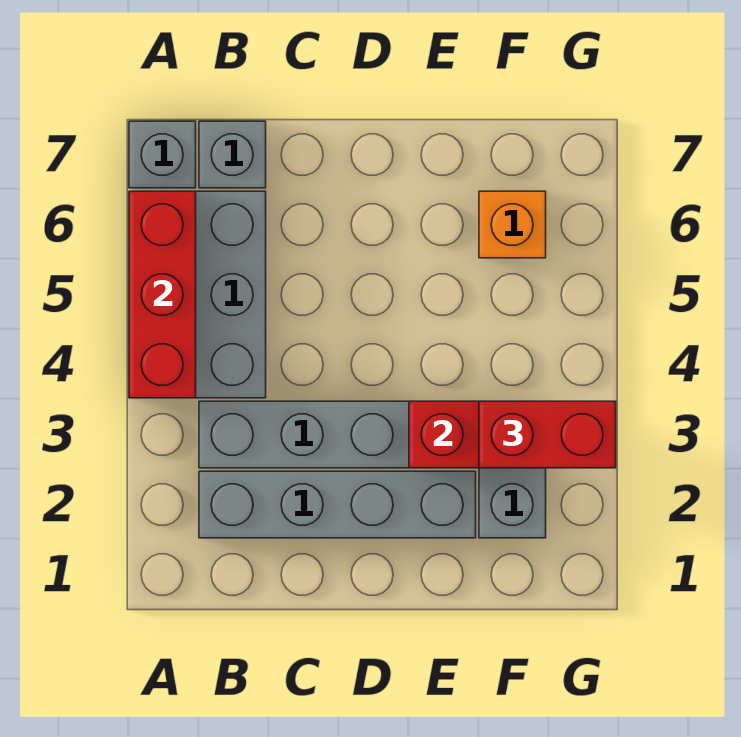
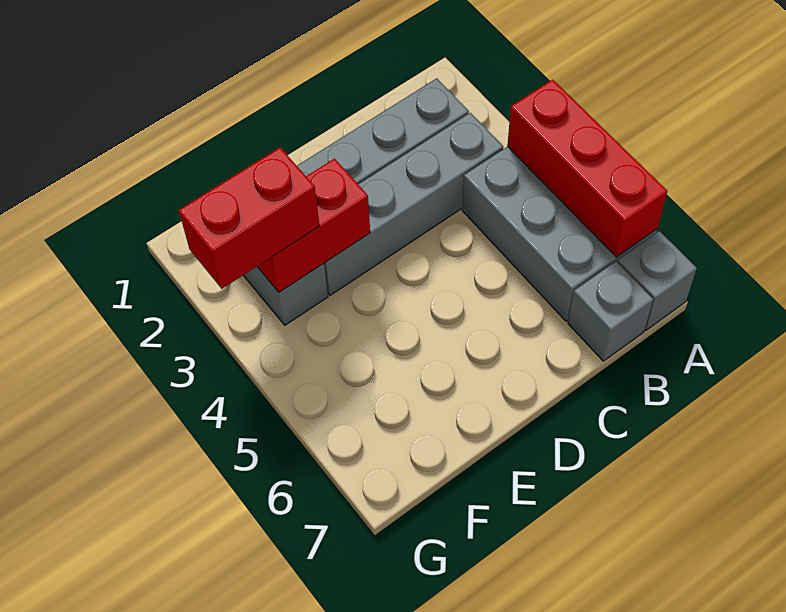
orange 1x1 brick [479,191,546,258] -> none

